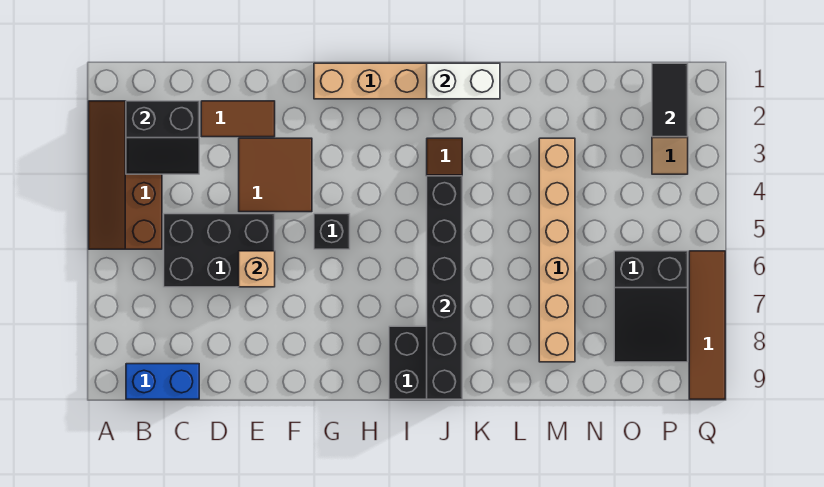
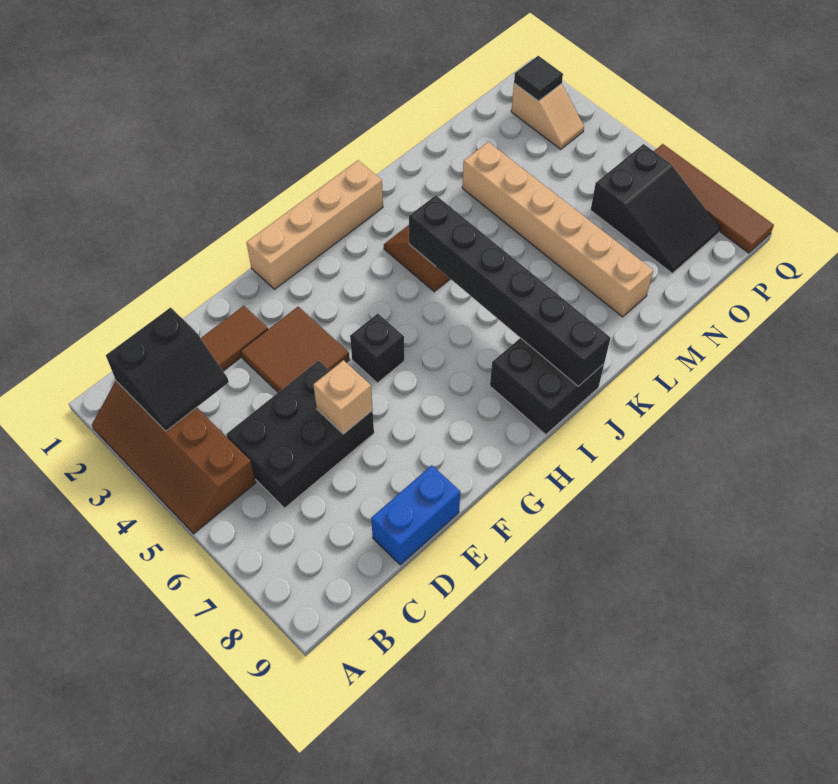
blue 1x2 brick [126,364,199,399] -> blue 1x2 brick moved to [371,465,460,565]
white 1x2 brick [427,63,500,99] -> none
black 1x2 tile [652,63,688,137] -> black 1x1 tile [514,56,563,101]

